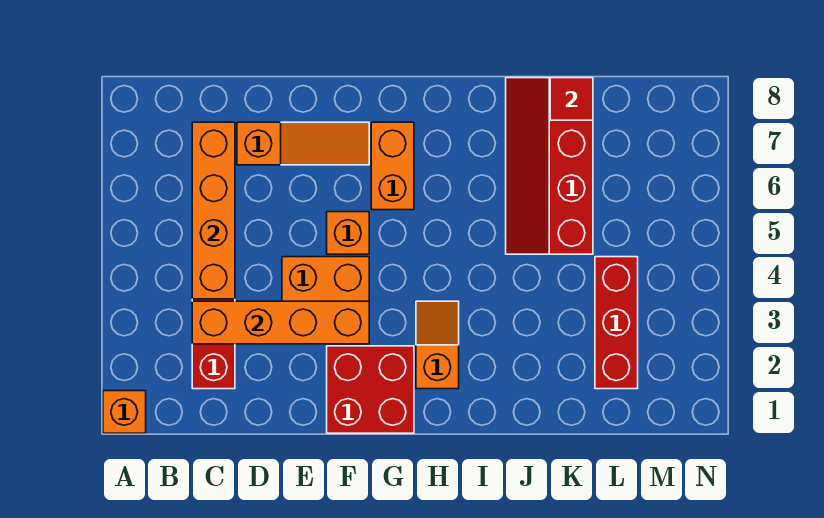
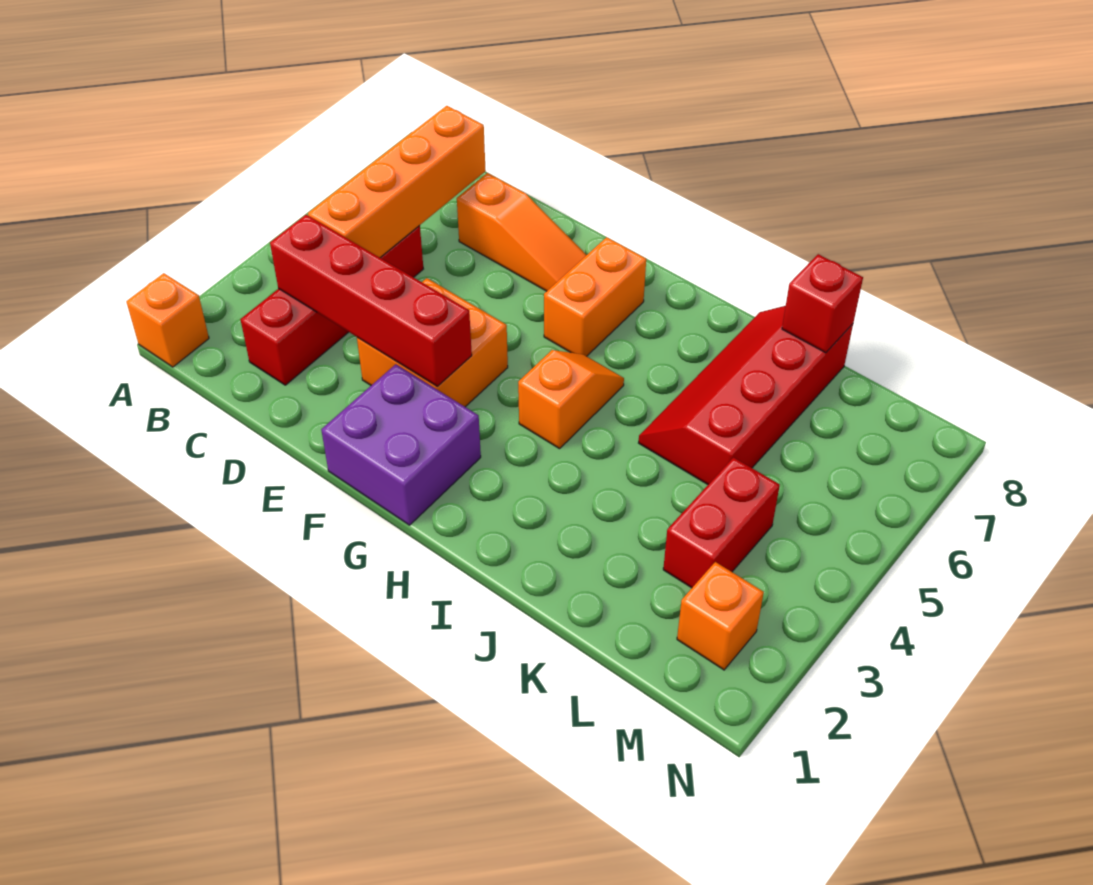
orange 1x4 brick [192,301,369,344] -> red 1x4 brick [270,215,472,387]
red 2x2 brick [327,346,414,433] -> purple 2x2 brick [321,364,481,525]
orange 1x1 brick [327,212,369,254] -> orange 1x1 brick moved to [677,562,764,670]
orange 1x2 slope [416,301,459,389] -> orange 1x2 slope moved to [518,350,624,449]
red 1x1 tile [550,78,593,120] -> red 1x1 brick [782,254,863,353]
red 1x3 brick [595,257,638,389] -> red 1x2 brick [663,458,780,588]

